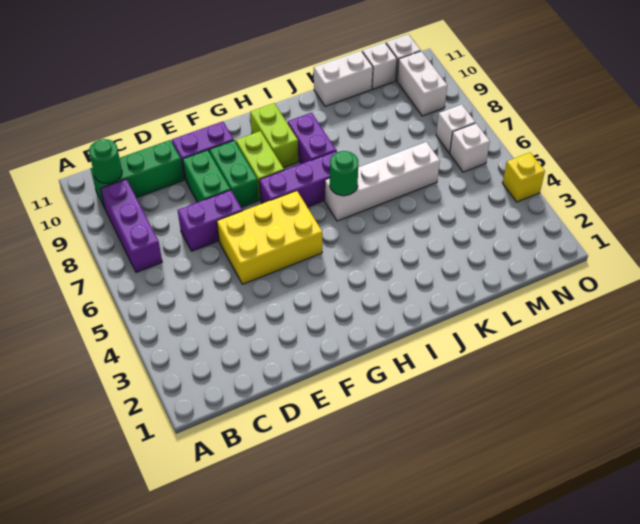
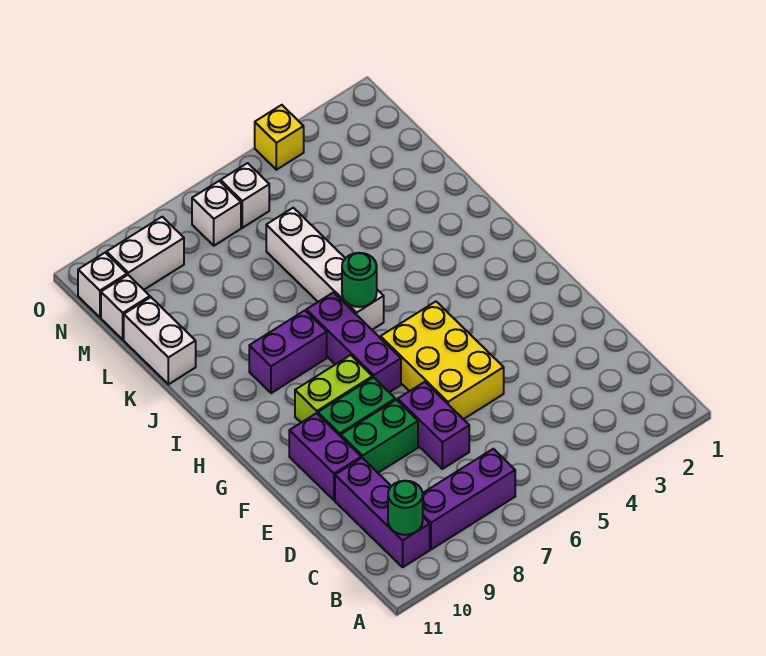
green 1x3 brick [90,140,184,208] -> purple 1x3 brick [335,458,430,567]
lime 1x2 brick [250,103,298,167] -> none

